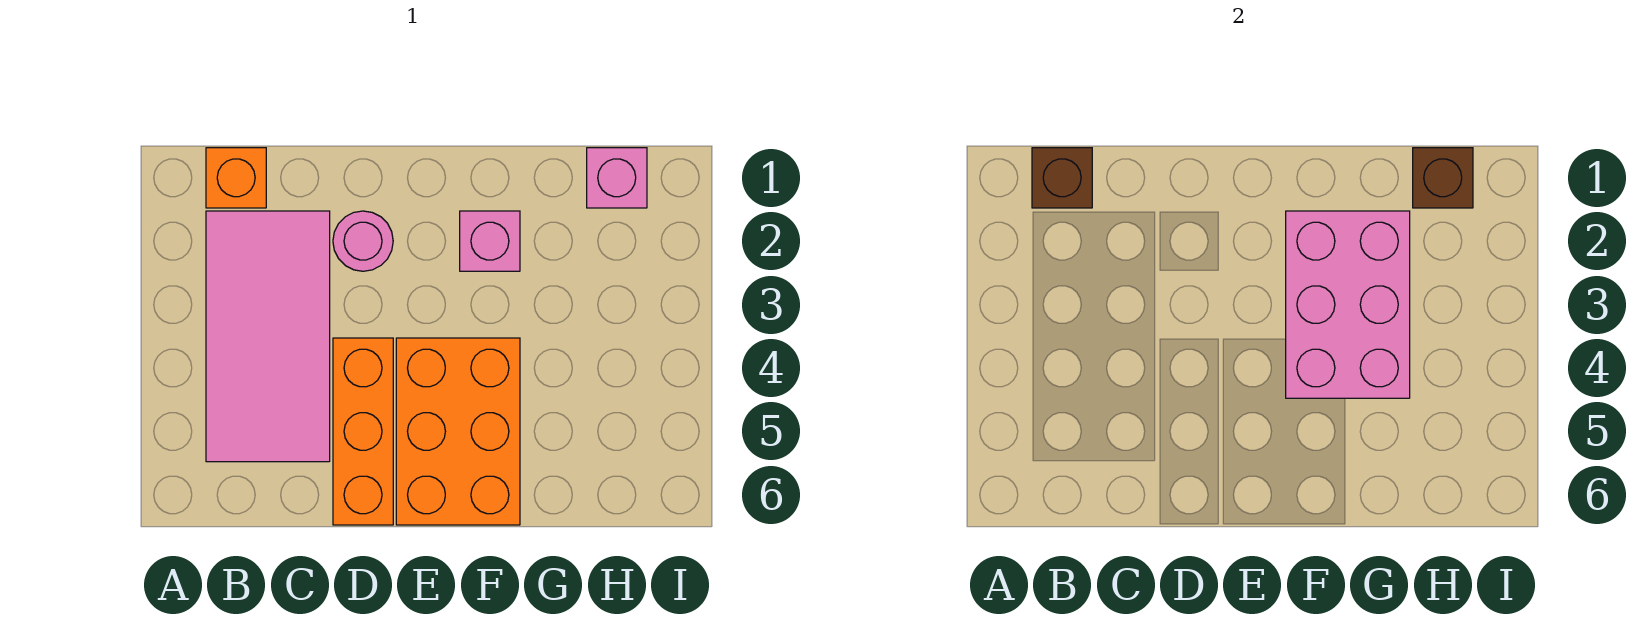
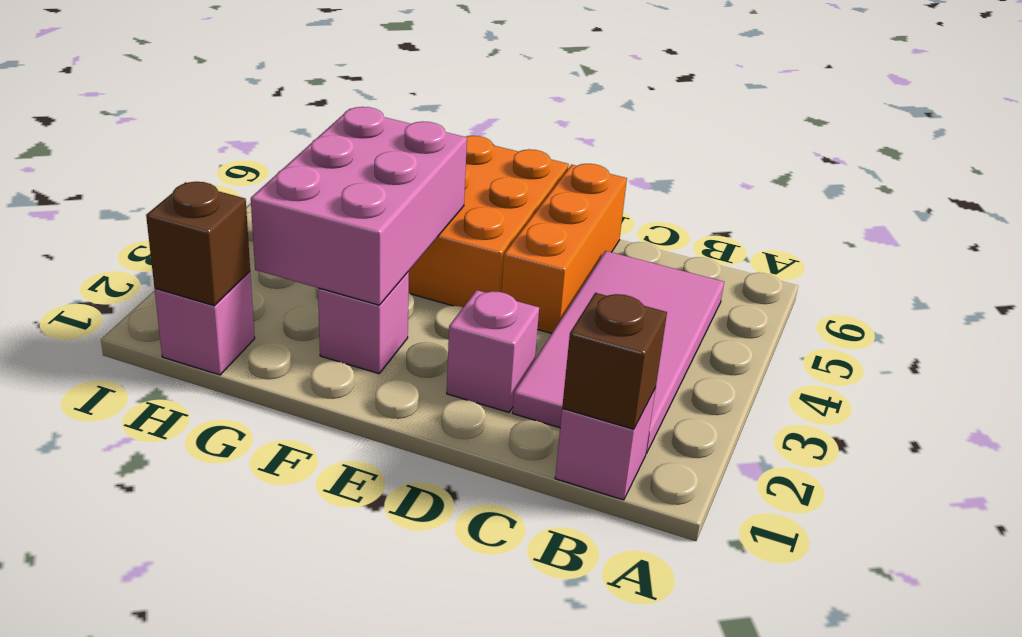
orange 1x1 brick [206,148,266,208] -> pink 1x1 brick [555,388,656,500]
pink 1x1 round brick [333,211,393,271] -> pink 1x1 brick [447,290,539,412]

